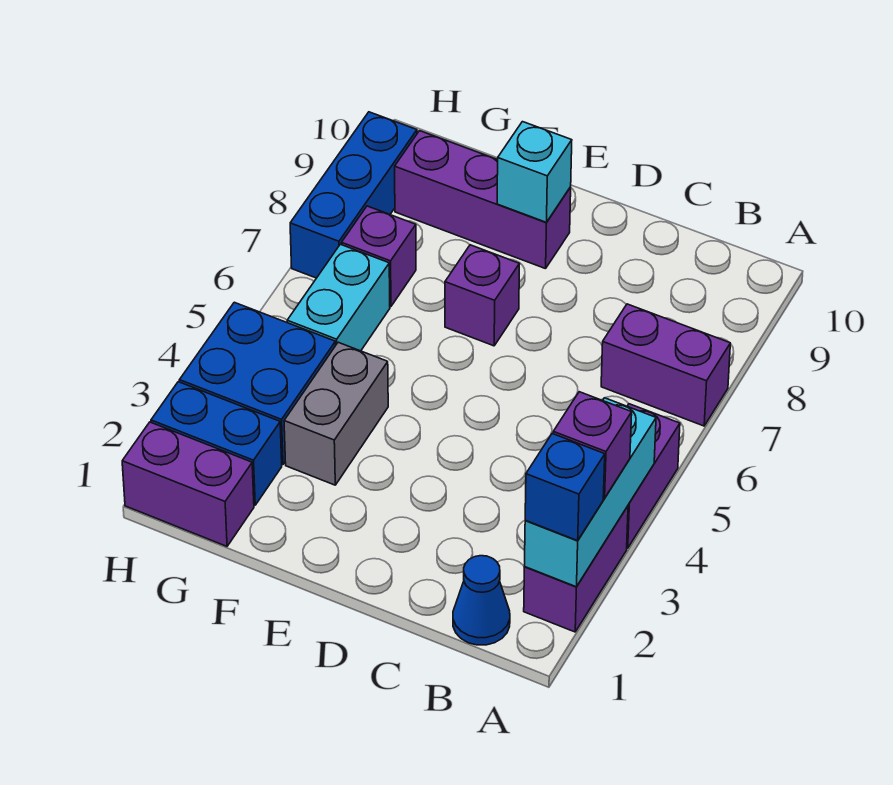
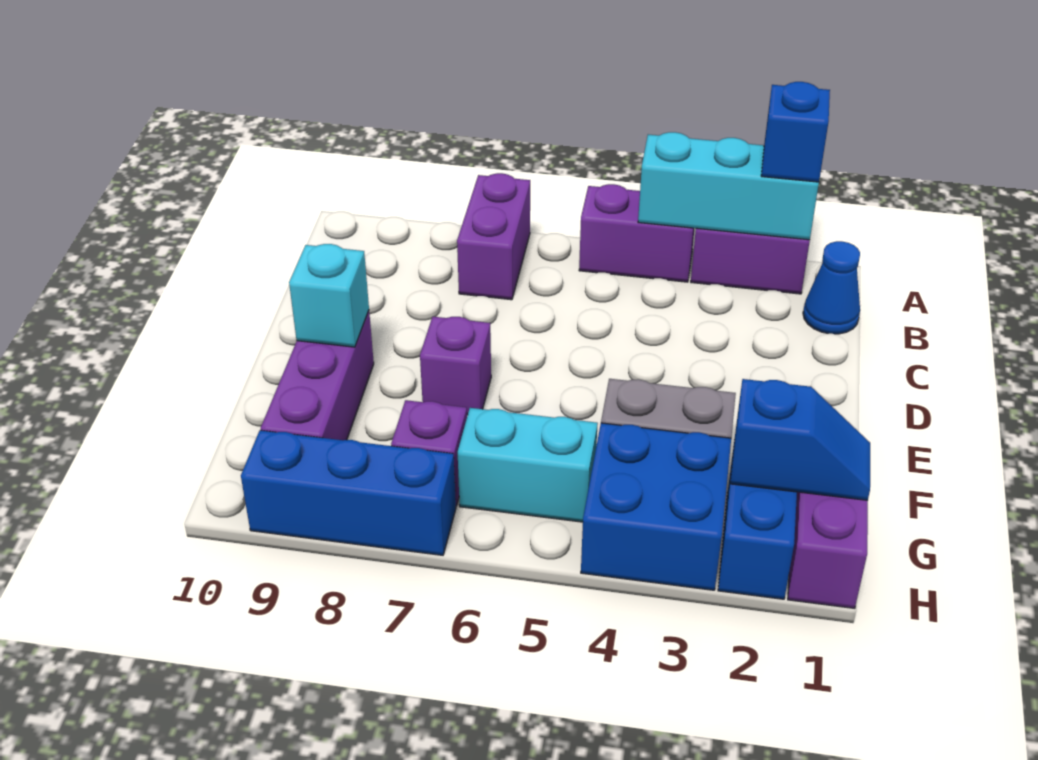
purple 1x1 brick [553,392,632,498] -> none
none -> blue 1x2 slope [730,379,870,500]

